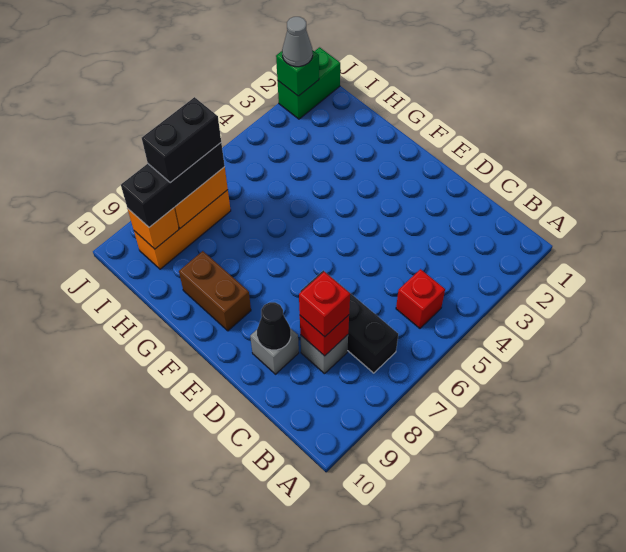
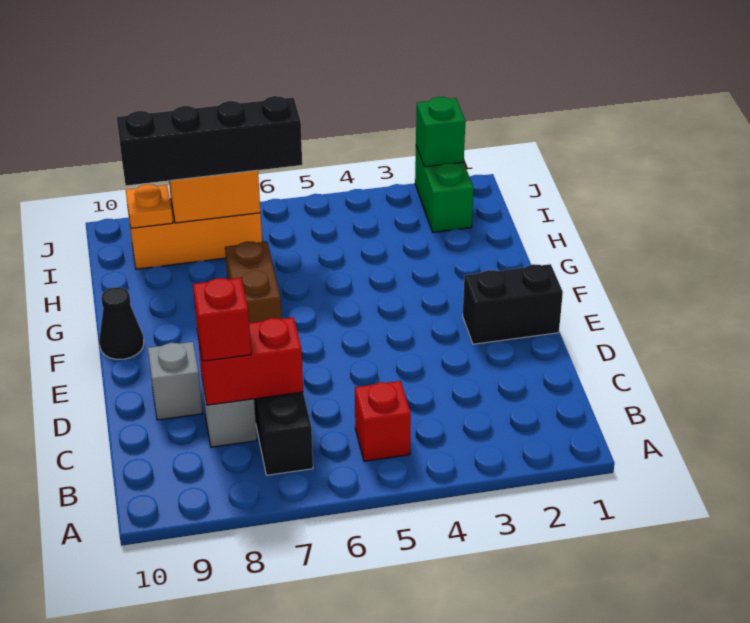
red 1x1 brick [300,315,349,356] -> red 1x2 brick [197,317,303,405]
black 1x1 cone [257,302,291,350] -> black 1x1 cone moved to [99,287,144,359]
brown 1x2 brick [179,251,251,331] -> brown 1x2 brick moved to [225,242,282,323]
black 1x3 brick [121,143,225,227] -> black 1x4 brick [117,96,302,186]
black 1x2 brick [142,97,221,183] -> black 1x2 brick moved to [463,264,563,344]
orange 1x1 brick [128,208,179,249] -> orange 1x1 plate [126,184,173,228]
green 1x2 brick [278,47,340,119] -> green 1x2 brick turned to [415,146,474,232]
grey 1x1 cone [282,17,313,67] -> none

